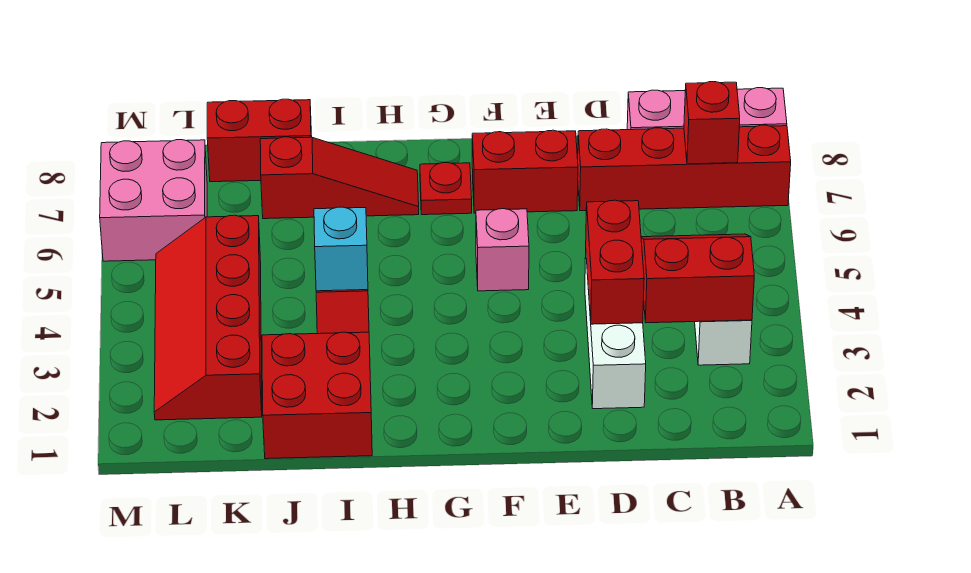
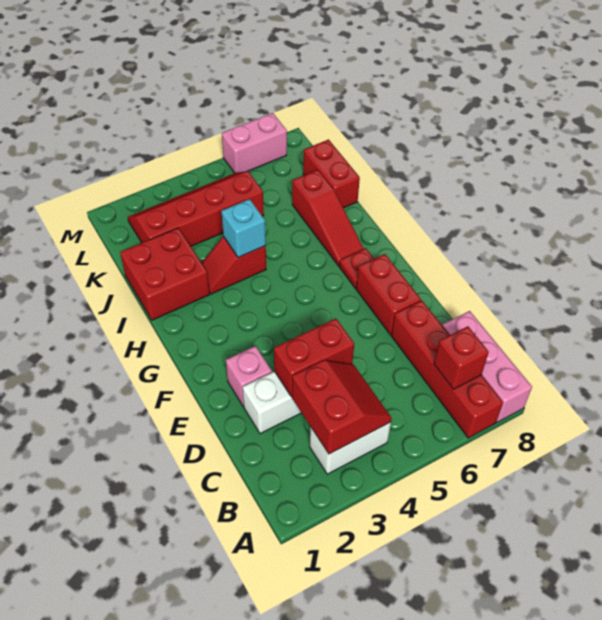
pink 1x1 brick [476,209,529,291] -> pink 1x1 brick moved to [226,346,272,406]
pink 2x2 brick [100,140,207,261] -> pink 1x2 brick [222,113,287,173]

